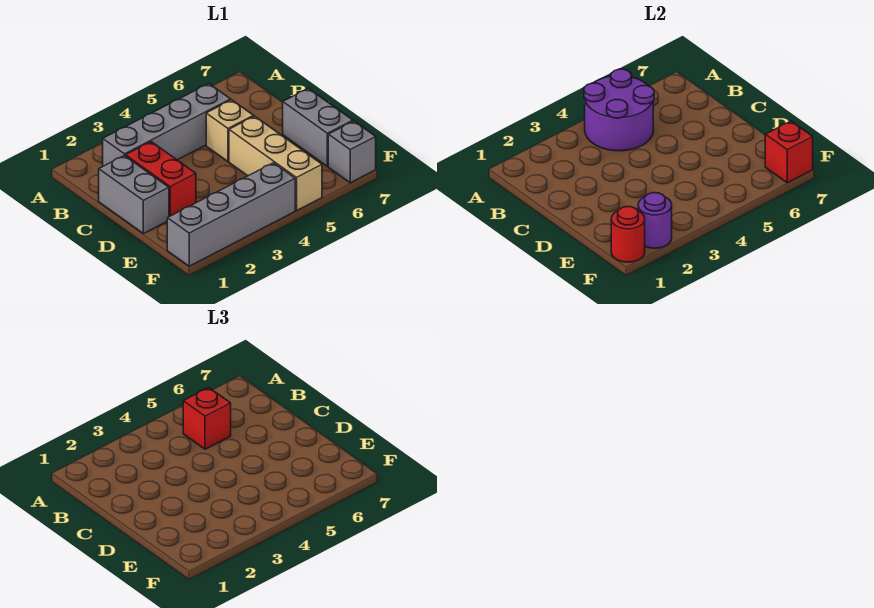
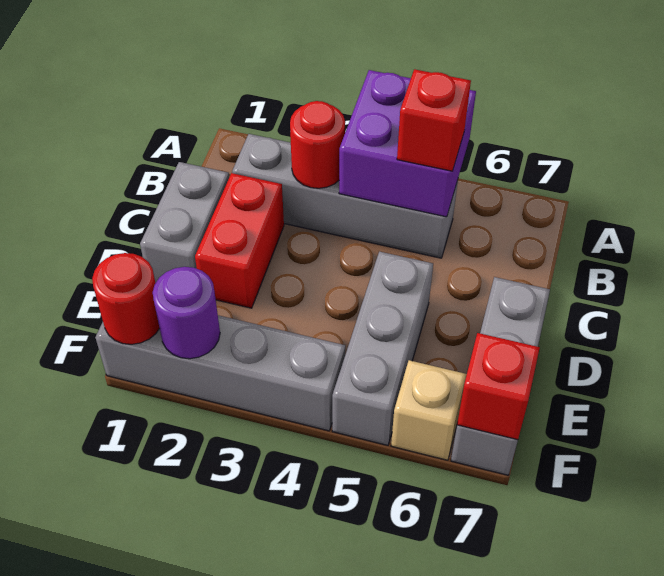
purple 2x2 round brick [584,69,654,151] -> purple 2x2 brick [339,70,476,217]
none -> red 1x1 round brick [290,101,345,188]
tan 1x1 brick [206,100,254,162] -> tan 1x1 brick moved to [391,360,467,460]
tan 1x3 brick [229,116,322,211] -> grey 1x3 brick [332,252,433,445]

